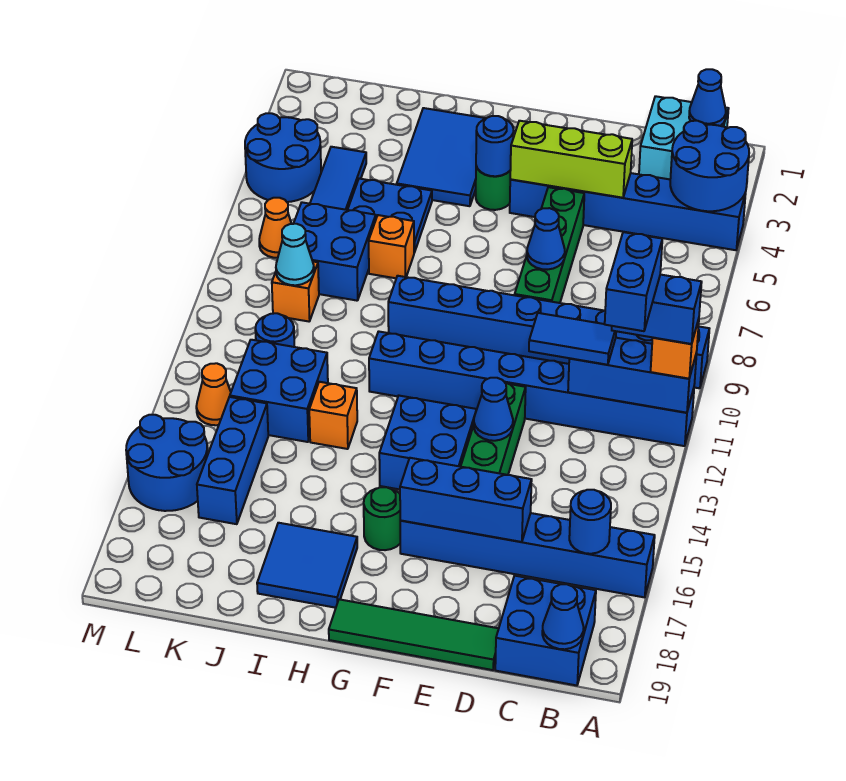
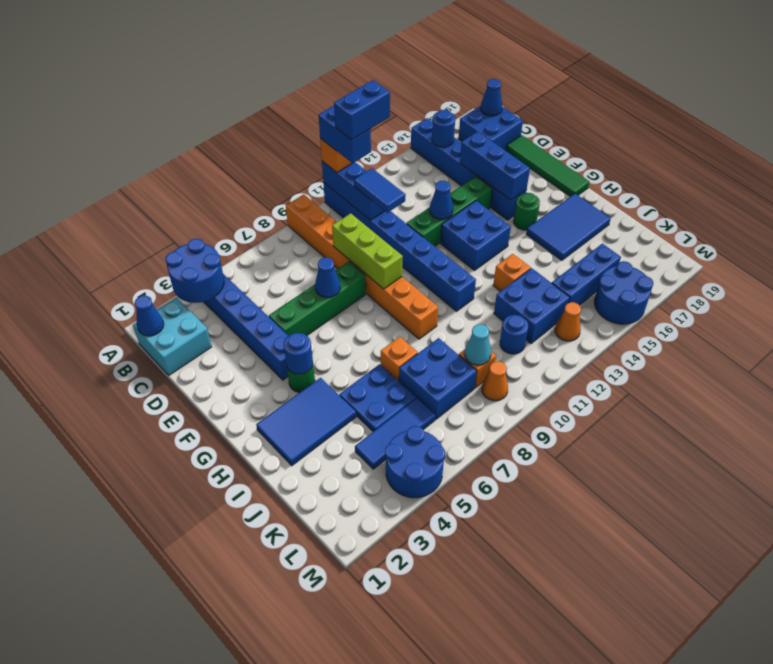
blue 1x8 brick [388,276,709,388] -> orange 1x8 brick [286,195,438,339]
lime 1x3 brick [510,121,632,198] -> lime 1x3 brick moved to [332,213,403,289]
blue 2x2 tile [257,523,357,608] -> blue 2x3 tile [526,194,611,260]
orange 1x1 cone [259,198,291,258] -> orange 1x1 cone moved to [482,361,508,401]

